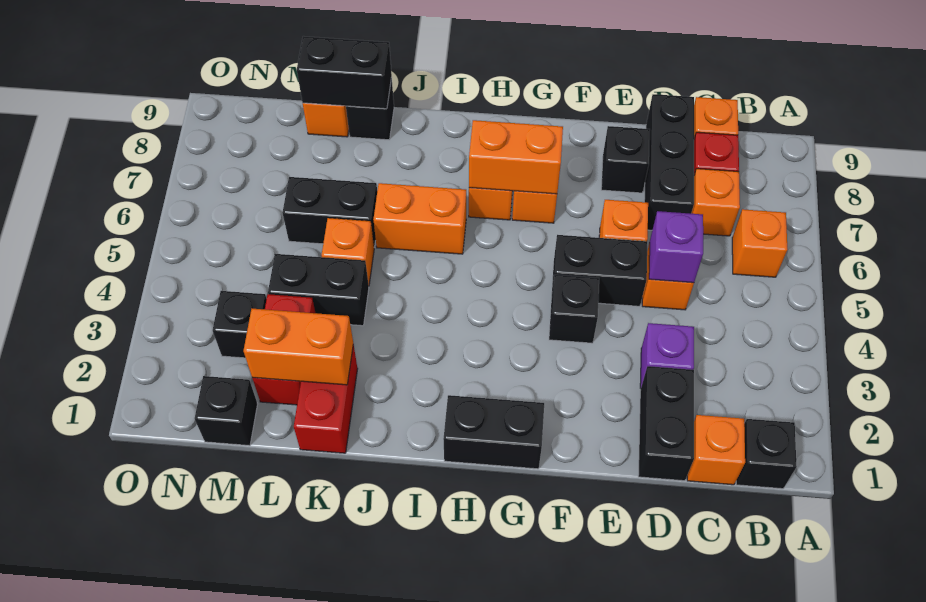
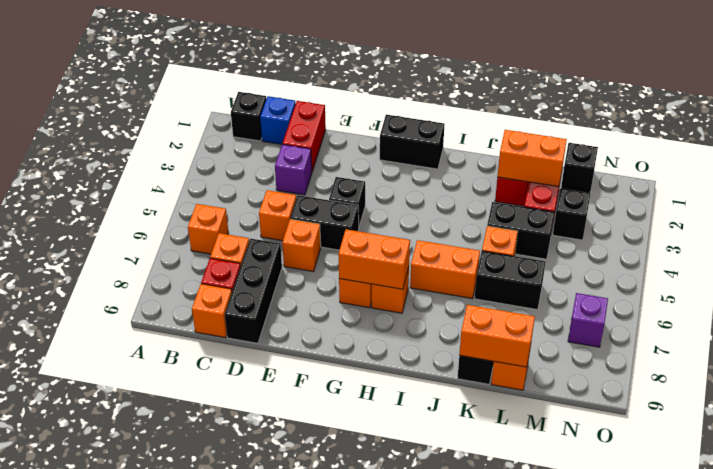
orange 1x1 brick [687,415,745,485] -> blue 1x1 brick [260,96,296,144]
black 1x2 brick [638,366,694,481] -> red 1x2 brick [282,101,326,171]
purple 1x1 brick [649,211,703,283] -> purple 1x1 brick moved to [568,293,608,347]
black 1x1 brick [601,126,650,193] -> none
black 1x2 brick [297,36,392,109] -> orange 1x2 brick [459,305,535,367]

